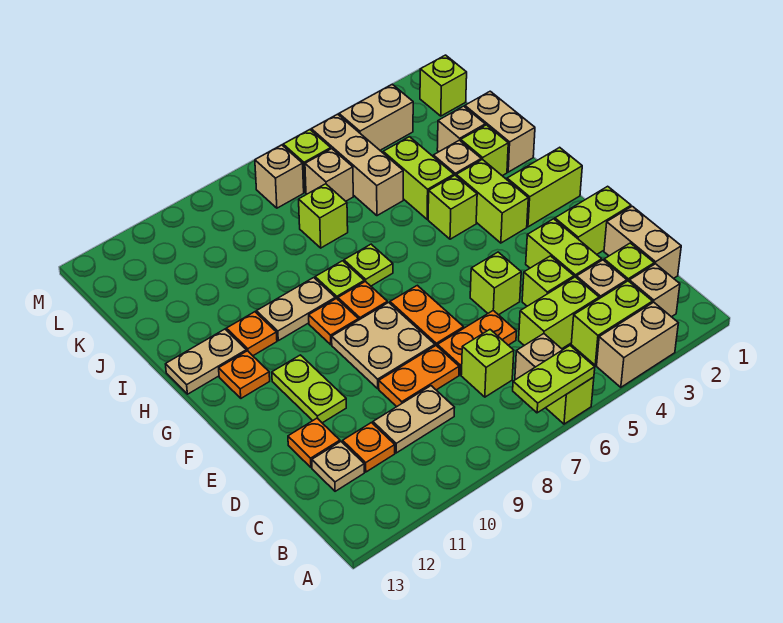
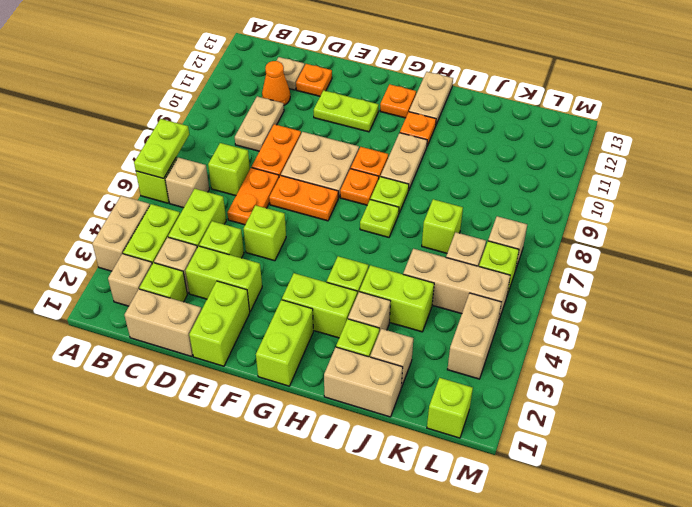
orange 1x1 plate [343,423,395,472] -> orange 1x1 cone [262,61,290,105]

